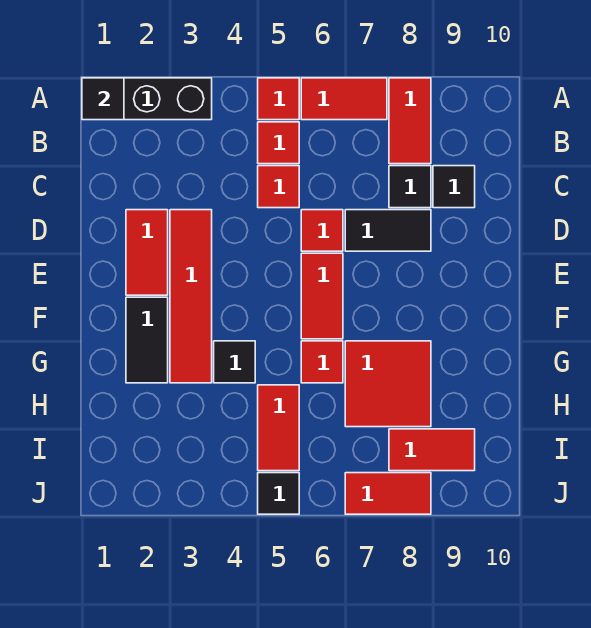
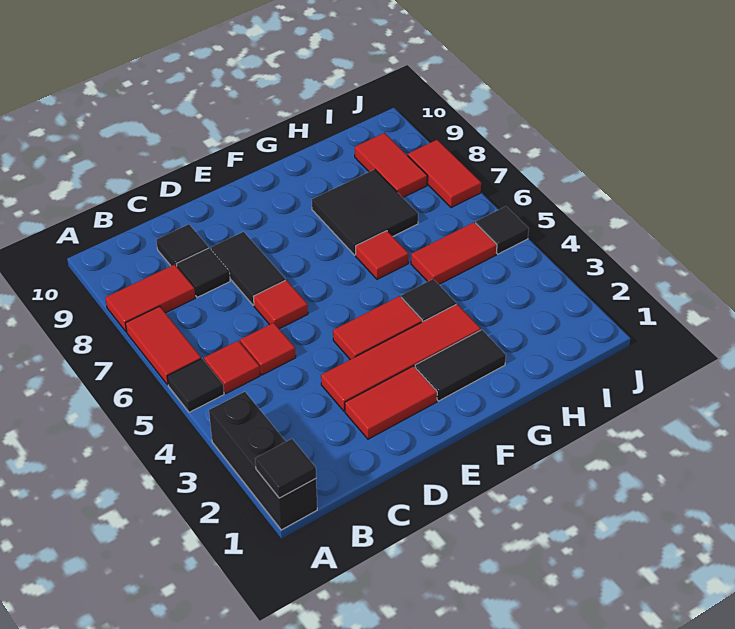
red 1x1 tile [258,78,299,120] -> black 1x1 tile [167,359,224,412]
red 1x2 tile [301,253,343,339] -> red 1x2 tile moved to [333,296,422,359]
red 2x2 tile [345,341,431,427] -> black 2x2 tile [312,169,418,255]

